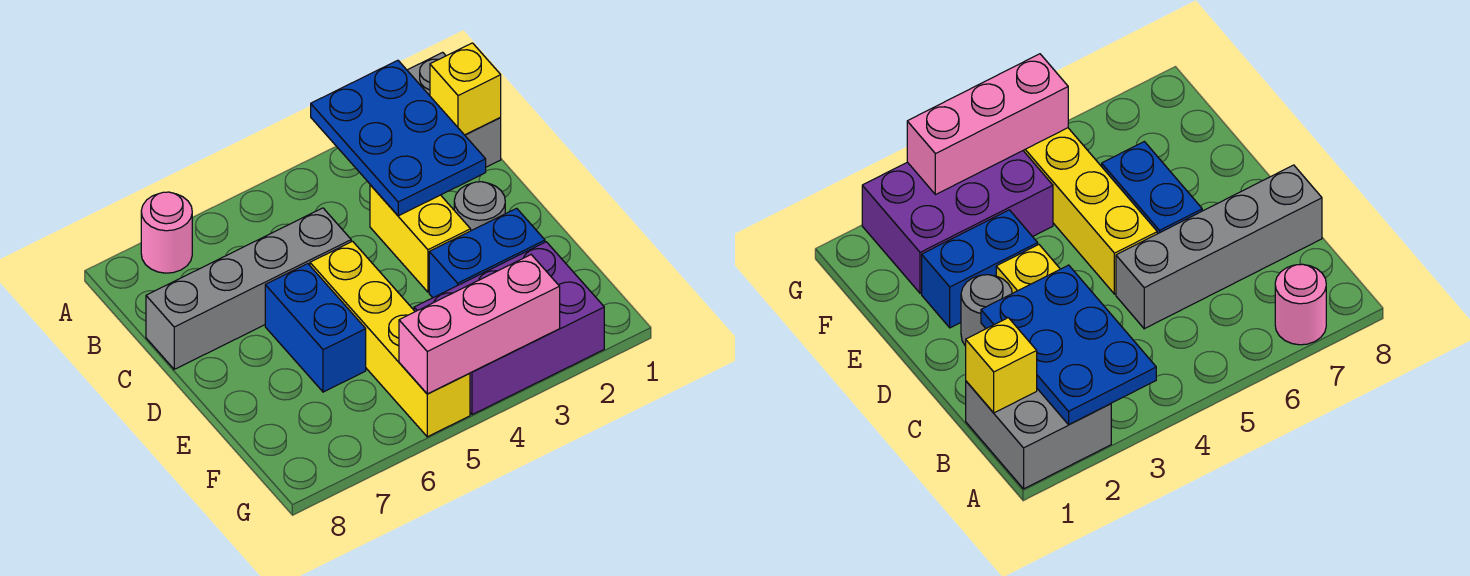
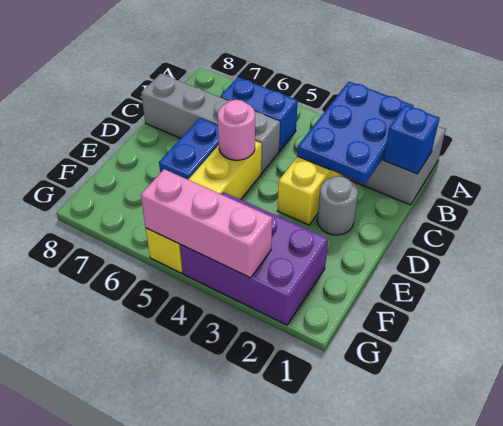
pink 1x1 round brick [141,192,192,273] -> pink 1x1 round brick moved to [218,100,255,160]
yellow 1x1 brick [430,43,501,135] -> blue 1x1 brick [384,105,439,174]
blue 1x2 brick [429,208,545,298] -> blue 1x2 brick moved to [220,77,298,151]

